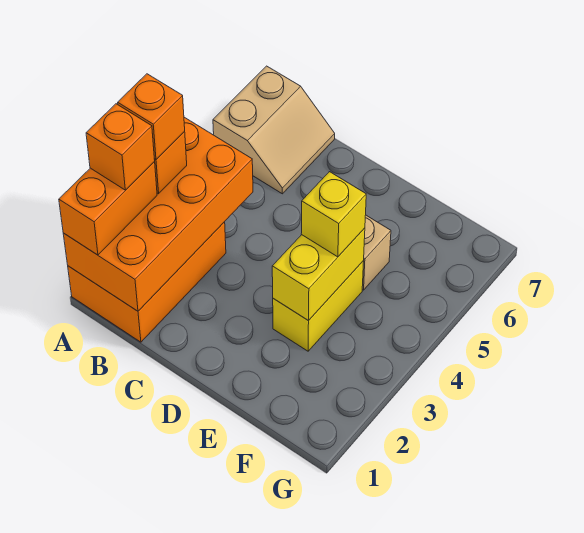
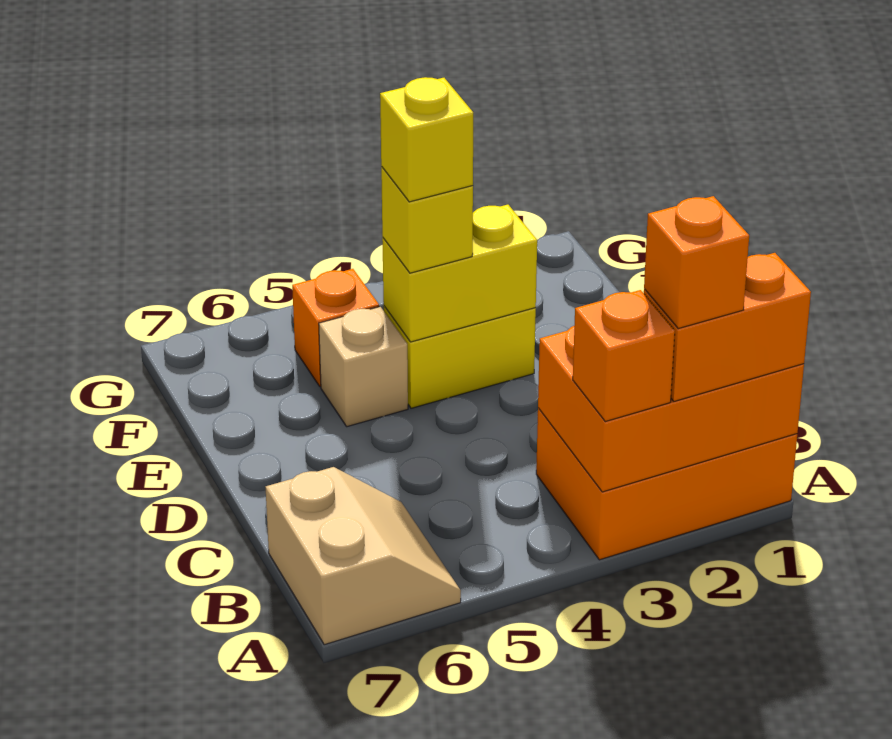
orange 2x4 brick [63,117,253,311] -> orange 2x3 brick [538,326,804,492]
orange 1x1 brick [118,74,185,159] -> orange 1x1 brick moved to [292,269,379,387]
tan 2x2 slope [213,66,335,194] -> tan 2x2 slope turned to [265,467,461,645]
none -> yellow 1x1 brick [380,77,473,202]

